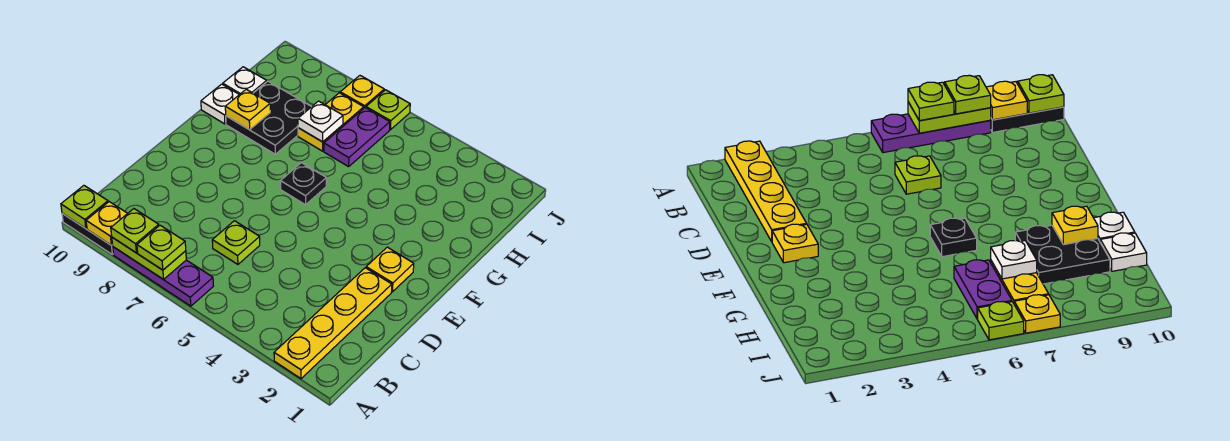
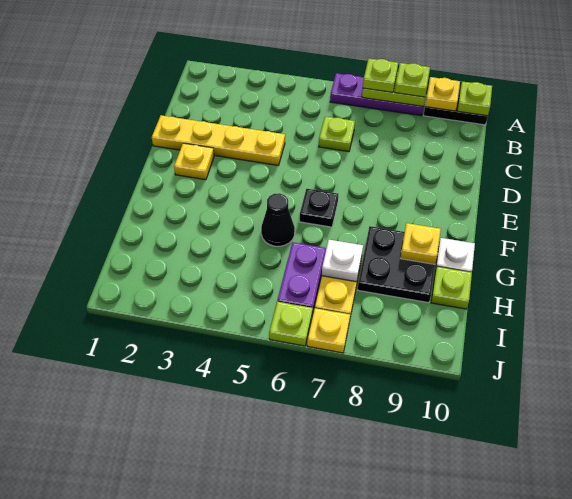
yellow 1x4 plate [274,268,392,379] -> yellow 1x4 plate turned to [152,115,285,165]
none -> black 1x1 cone [261,193,295,246]
white 1x1 plate [223,67,267,95] -> lime 1x1 plate [431,267,472,309]

